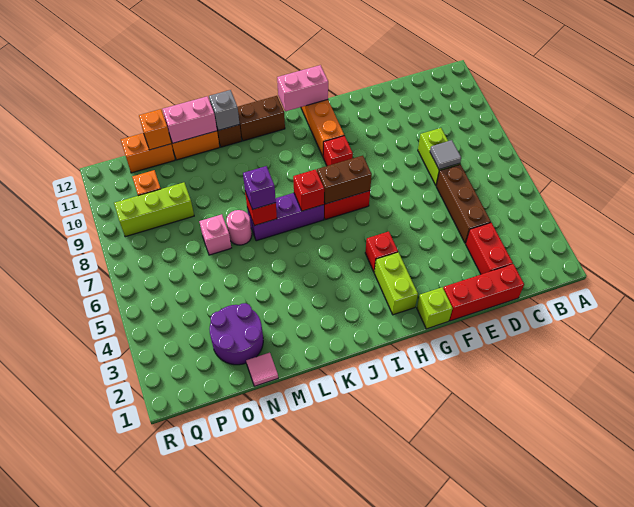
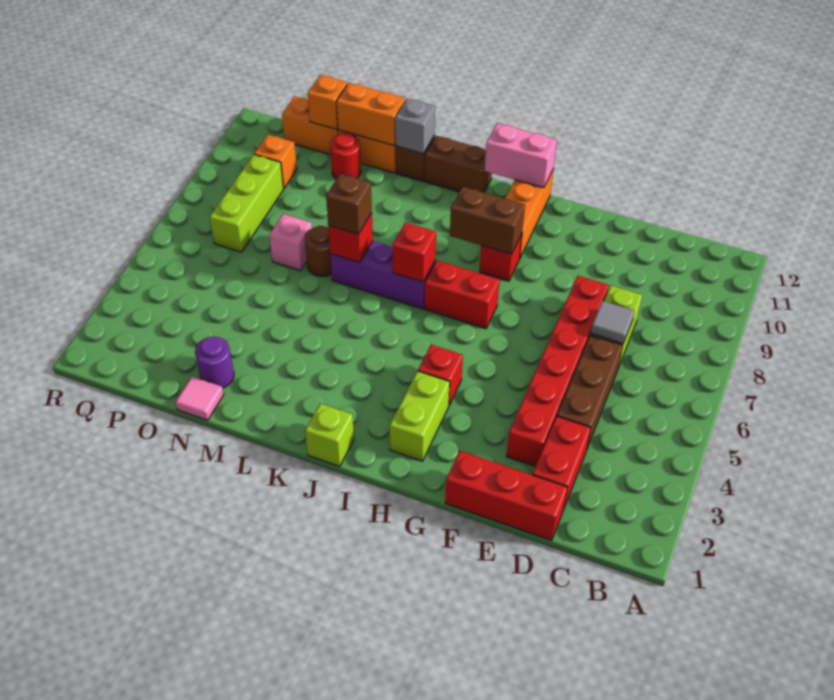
none -> red 1x6 brick [507,276,609,466]
lime 1x1 brick [417,287,453,329] -> lime 1x1 brick moved to [305,403,354,466]
brown 1x2 brick [317,156,372,204] -> brown 1x2 brick moved to [450,187,525,254]
purple 1x1 brick [243,166,276,210] -> brown 1x1 brick [326,174,372,234]
pink 1x1 round brick [226,210,252,245] -> brown 1x1 round brick [305,226,332,276]
pink 1x2 brick [163,96,217,143] -> orange 1x2 brick [336,83,406,145]
purple 2x2 round brick [210,303,263,365] -> purple 1x1 round brick [195,337,234,388]
none -> red 1x1 round brick [330,133,361,179]
lime 1x3 brick [114,182,194,237] -> lime 1x3 brick turned to [210,154,284,252]

